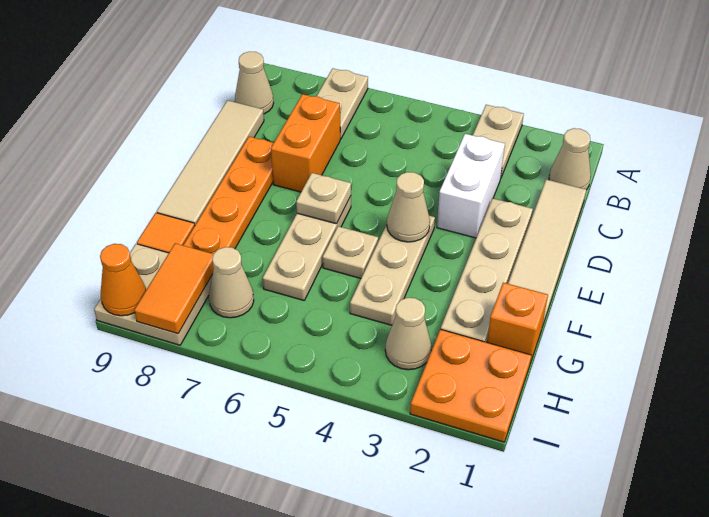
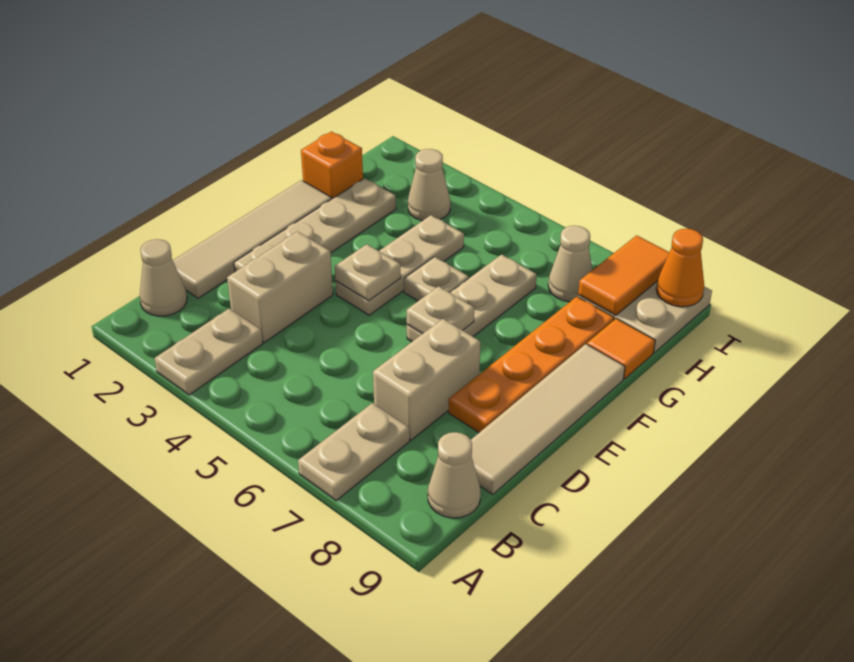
white 1x2 brick [437,134,505,238] -> tan 1x2 brick [227,231,333,342]
orange 1x2 brick [271,94,340,192] -> tan 1x2 brick [373,319,480,440]
tan 1x1 cone [387,172,430,242] -> tan 1x1 plate [335,244,401,301]
orange 2x2 plate [410,329,532,442] -> none

